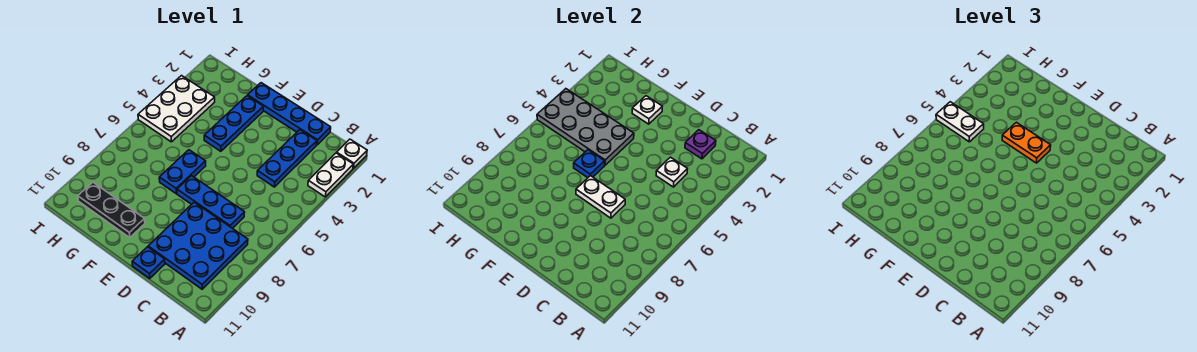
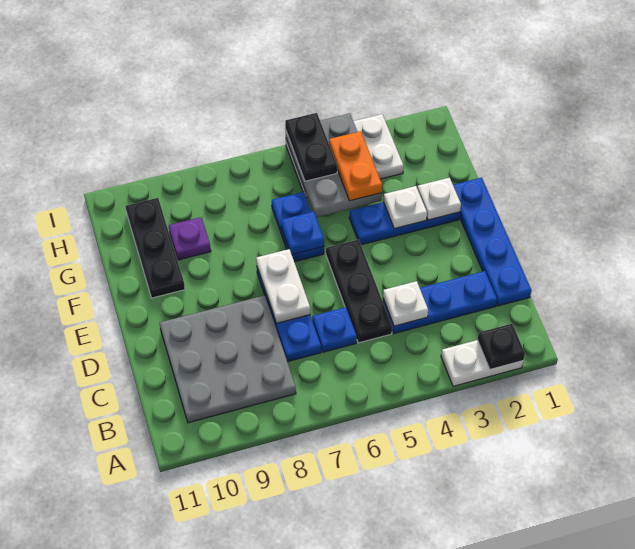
white 1x1 plate [337,139,367,168] -> white 1x1 plate moved to [384,186,427,229]
none -> black 1x1 plate [477,324,525,370]
blue 3x3 plate [148,202,248,289] -> grey 3x3 plate [160,295,296,423]
purple 1x1 plate [685,130,716,159] -> purple 1x1 plate moved to [169,217,211,260]
none -> black 1x3 plate [326,239,392,343]
blue 1x1 plate [132,247,165,278] -> blue 1x1 plate moved to [312,307,357,352]
orange 1x2 plate [1002,122,1051,163] -> orange 1x2 plate moved to [329,131,382,201]
grey 2x4 plate [537,89,634,165] -> grey 2x3 plate [285,113,382,217]
blue 1x2 plate [159,150,206,193] -> blue 1x2 plate turned to [272,192,324,262]
white 1x2 plate [936,102,984,142] -> black 1x2 plate [285,113,337,181]

